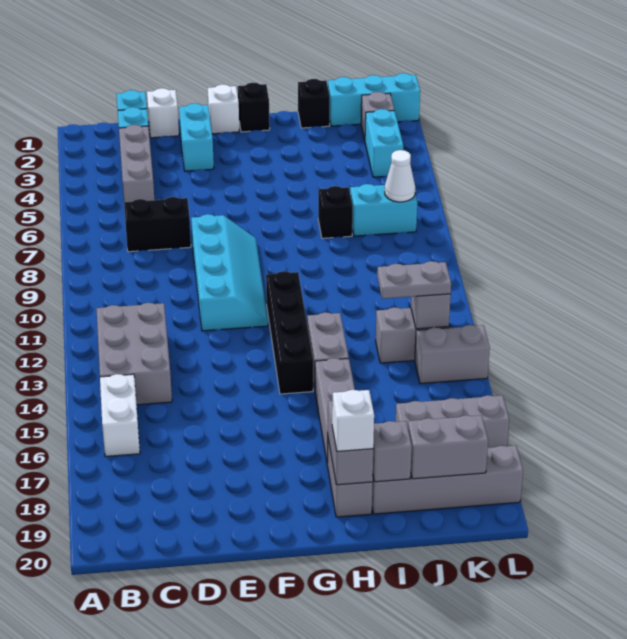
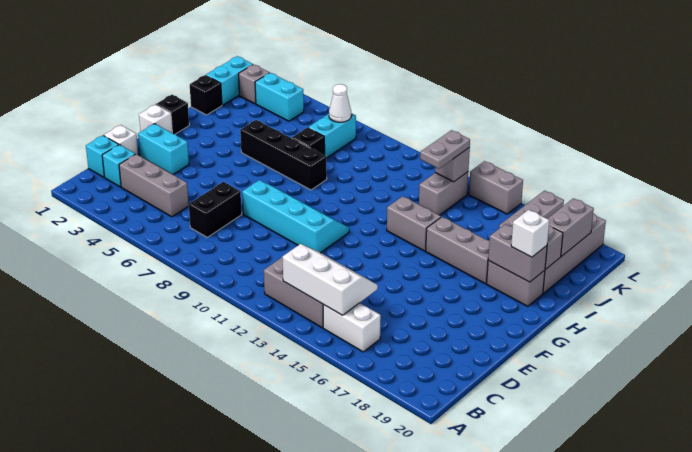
none -> white 2x3 slope [283,244,378,315]
black 1x4 brick [266,271,313,394] -> black 1x4 brick moved to [240,120,327,190]
cyan 1x3 brick [328,73,420,126] -> cyan 1x2 brick [206,56,253,105]
grey 1x2 brick [415,325,490,384] -> grey 1x2 brick turned to [469,161,523,214]

